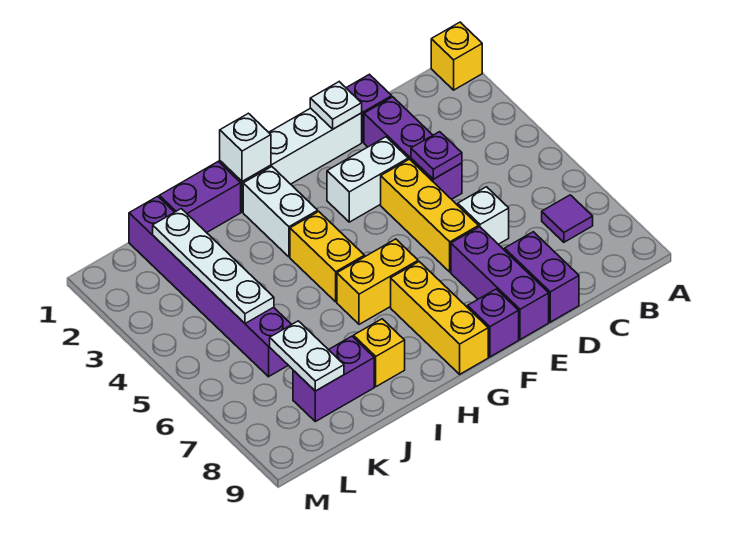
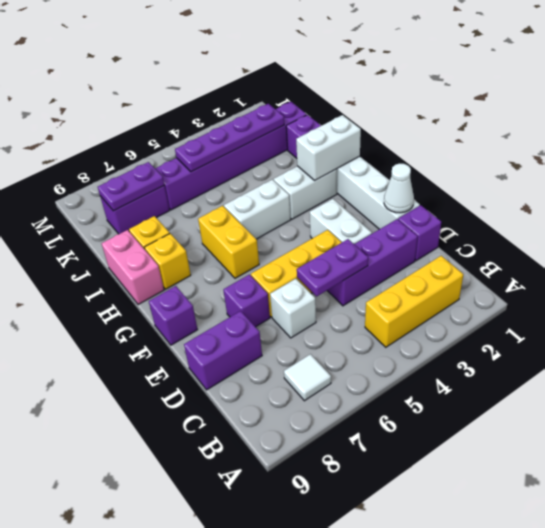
yellow 1x1 brick [431,22,482,90] -> yellow 1x1 brick moved to [145,234,191,289]
purple 1x1 tile [542,195,593,242] -> white 1x1 tile [284,354,331,401]
purple 1x1 plate [411,132,462,179] -> purple 1x2 plate [297,239,368,296]
white 1x1 plate [310,82,362,129] -> white 1x1 cone [384,164,414,213]
purple 1x3 brick [451,227,549,340] -> purple 1x1 brick [223,275,270,327]
yellow 1x3 brick [391,262,488,374] -> yellow 1x3 brick moved to [365,256,463,347]
white 1x1 brick [220,113,271,181] -> white 1x2 brick [296,115,361,181]
yellow 1x2 brick [290,212,365,302] -> white 1x2 brick [224,180,291,239]
none -> pink 1x2 brick [102,230,164,305]
purple 1x2 brick [293,336,374,422] -> purple 1x2 brick turned to [100,186,170,234]
white 1x4 plate [153,209,274,323] -> purple 1x4 plate [175,104,284,172]
white 1x2 plate [270,321,344,391] -> purple 1x2 plate [98,162,164,211]

